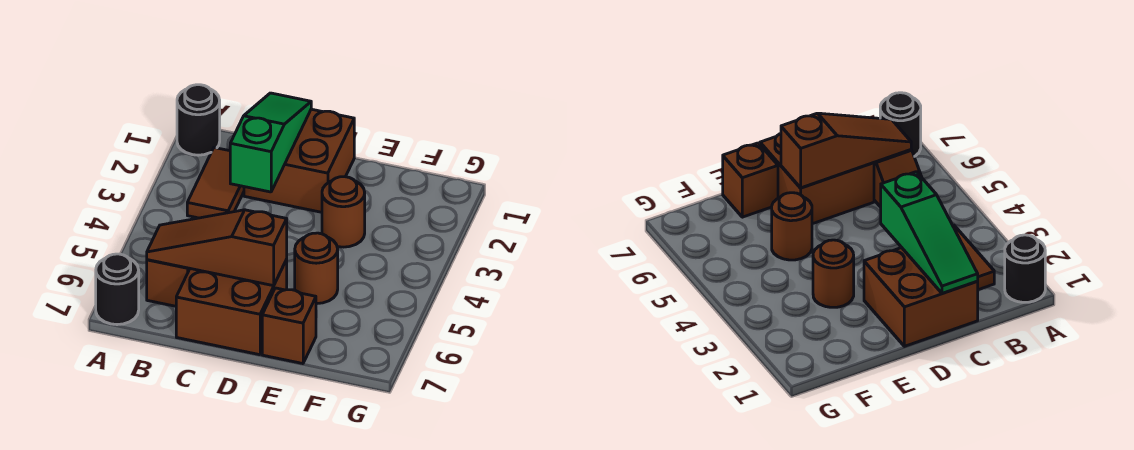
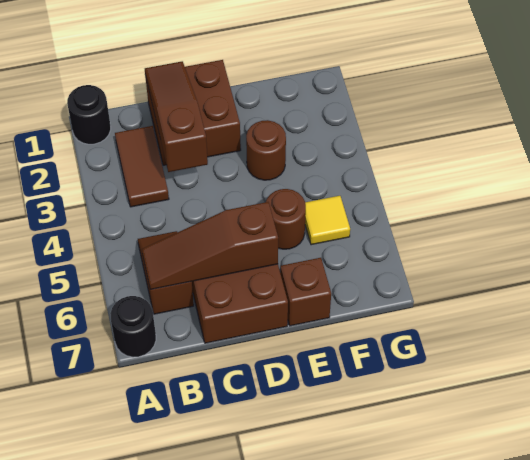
green 1x3 slope [230,93,311,192] -> brown 1x3 slope [145,61,208,172]
none -> yellow 1x1 tile [305,196,350,245]

